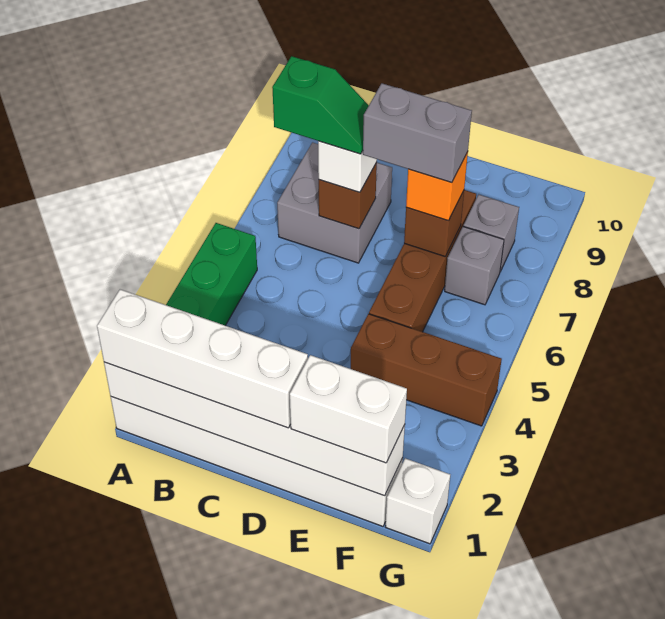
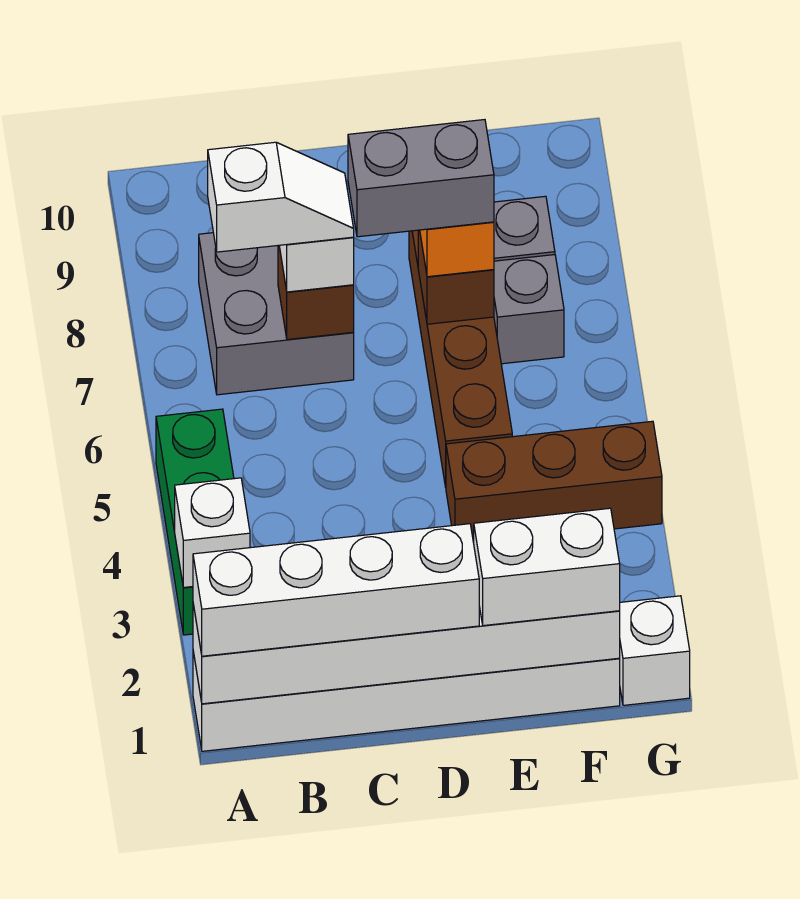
none -> white 1x1 brick [175,478,250,588]
green 1x2 slope [272,56,369,154] -> white 1x2 slope [208,142,354,252]

